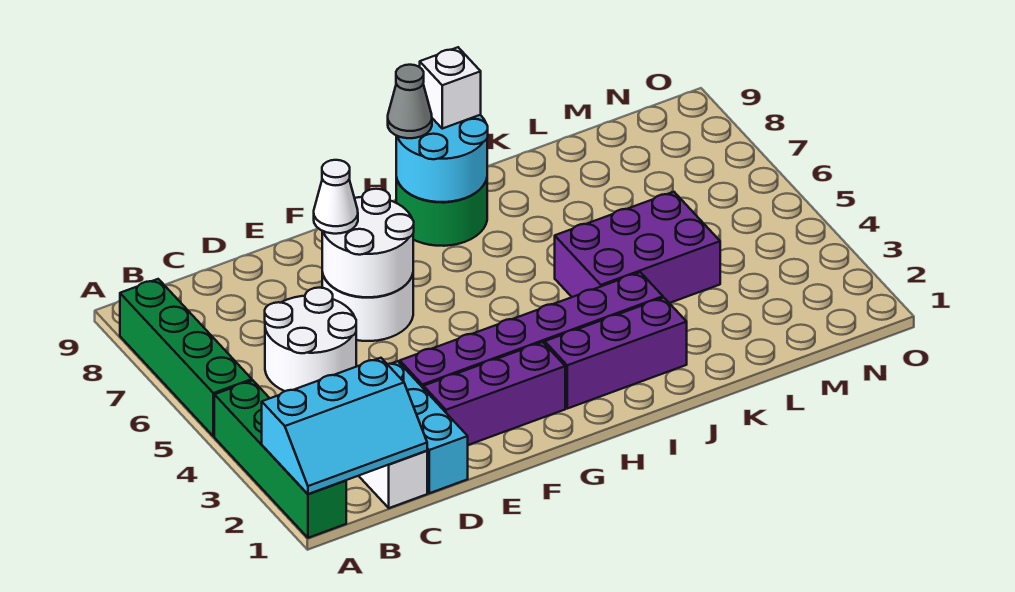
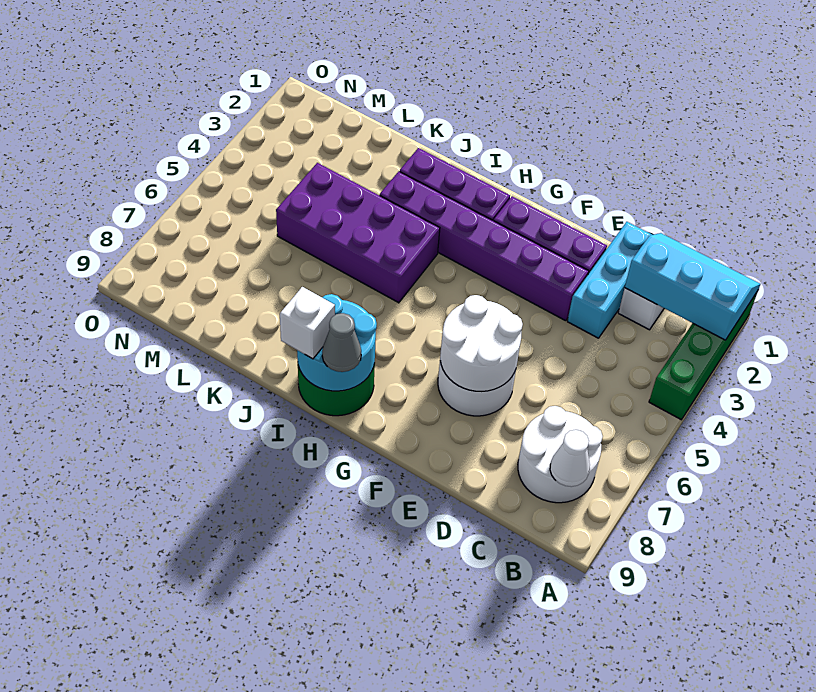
green 1x4 brick [120,279,252,436] -> none
white 2x2 round brick [265,288,356,391] -> white 2x2 round brick moved to [518,406,603,503]
white 1x1 cone [314,160,358,234] -> white 1x1 cone moved to [550,430,590,487]
purple 2x3 brick [555,192,720,303] -> purple 2x4 brick [276,163,440,303]

